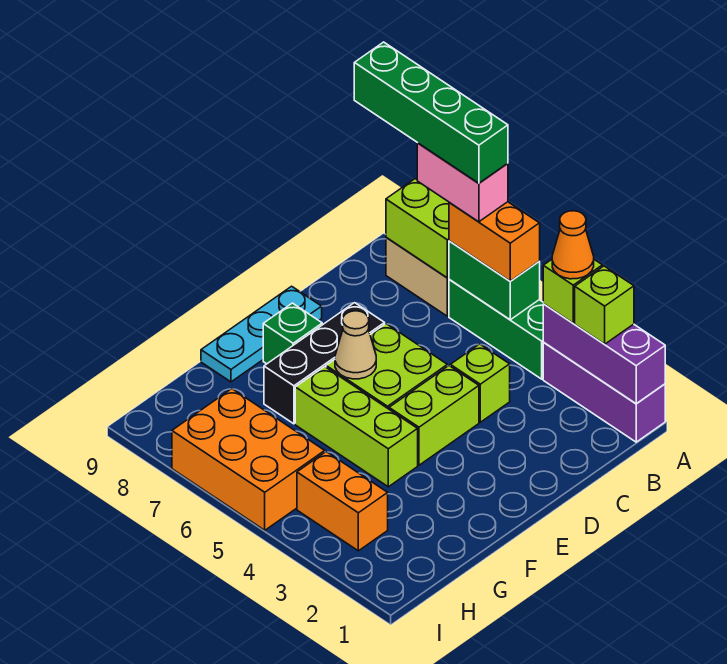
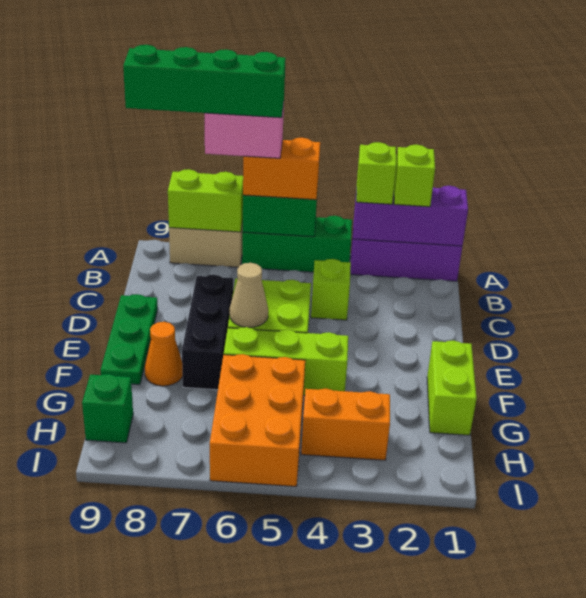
orange 1x1 cone [552,211,594,279] -> orange 1x1 cone moved to [145,322,183,386]
lime 1x2 brick [389,366,479,465] -> lime 1x2 brick moved to [427,340,477,435]
cyan 1x3 plate [201,286,322,382] -> green 1x3 plate [101,294,158,385]
green 1x1 brick [263,303,322,364] -> green 1x1 brick moved to [82,374,133,443]
orange 2x3 brick [172,389,325,530] -> orange 2x3 brick turned to [210,354,305,486]

